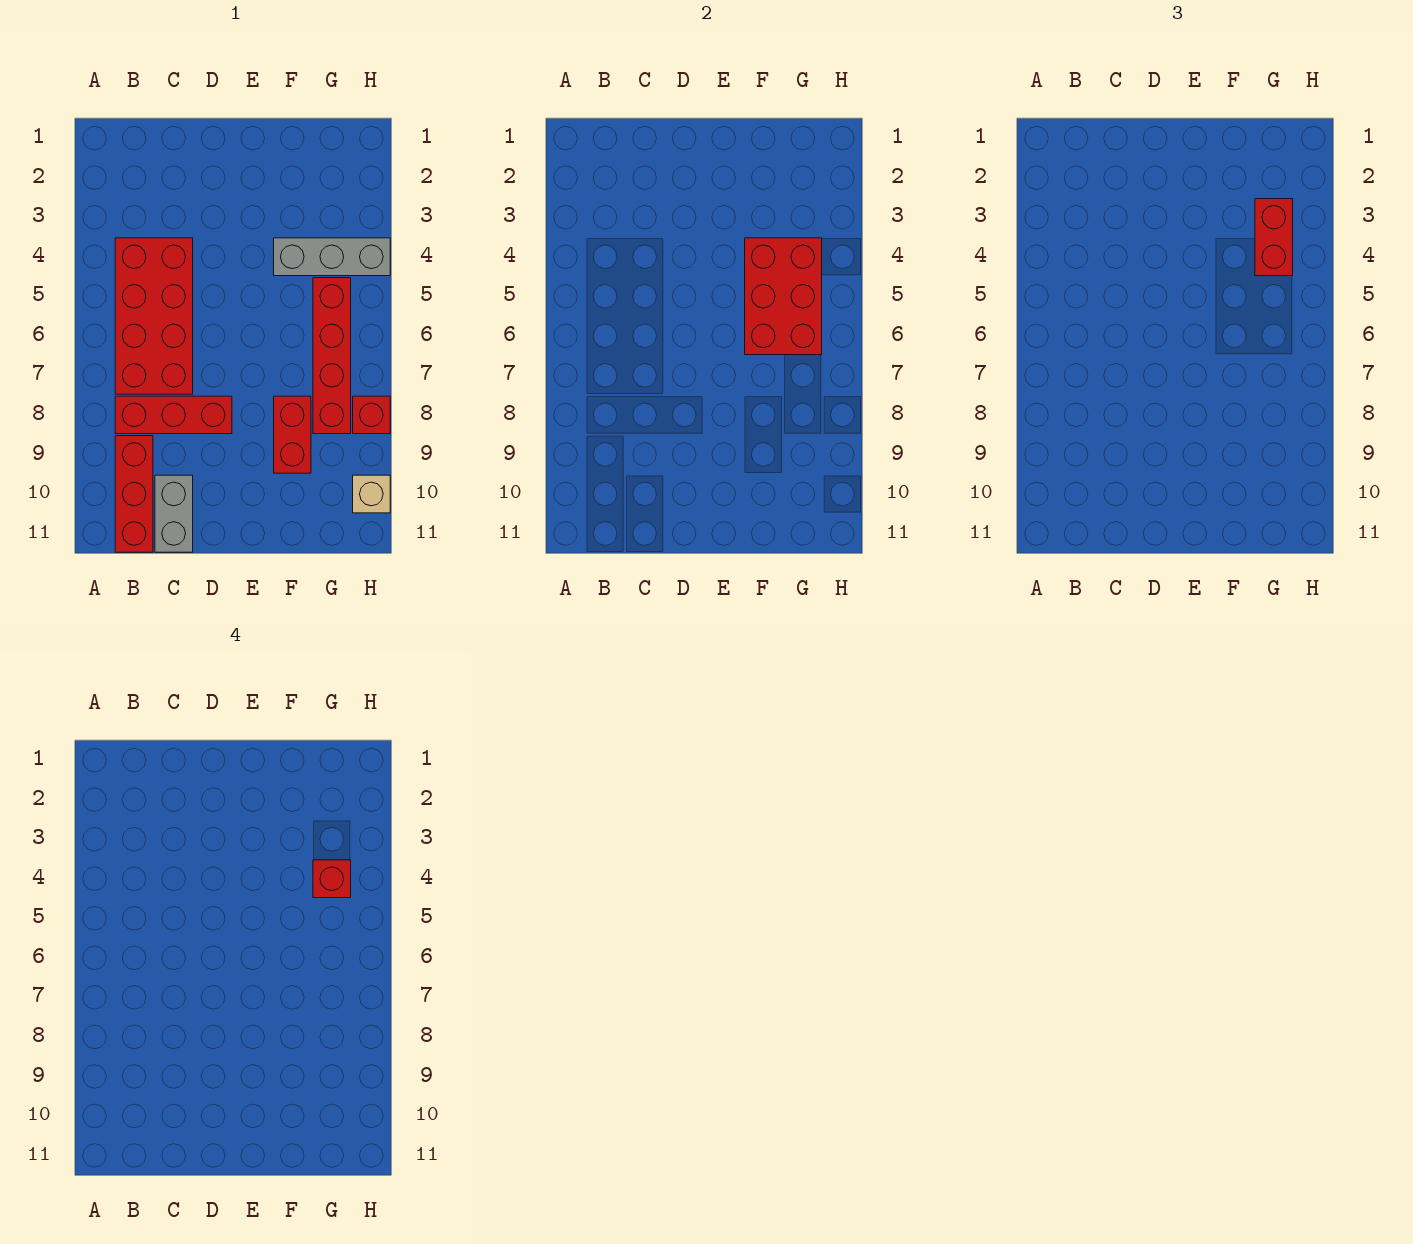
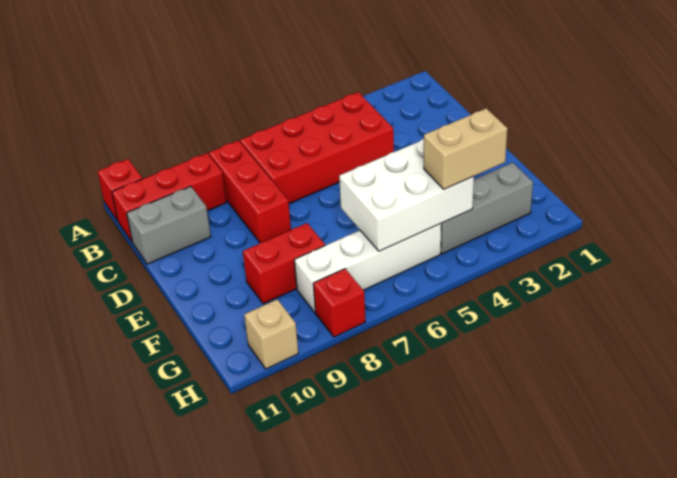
grey 1x3 brick [274,238,390,276] -> grey 1x3 brick turned to [441,163,533,254]
red 2x3 brick [745,238,822,355] -> white 2x3 brick [339,139,474,251]
red 1x2 brick [1255,199,1293,276] -> tan 1x2 brick [424,108,507,189]
red 1x1 brick [313,860,351,898] -> red 1x1 brick moved to [97,159,142,221]
red 1x4 brick [313,278,351,434] -> white 1x4 brick [294,224,441,312]

